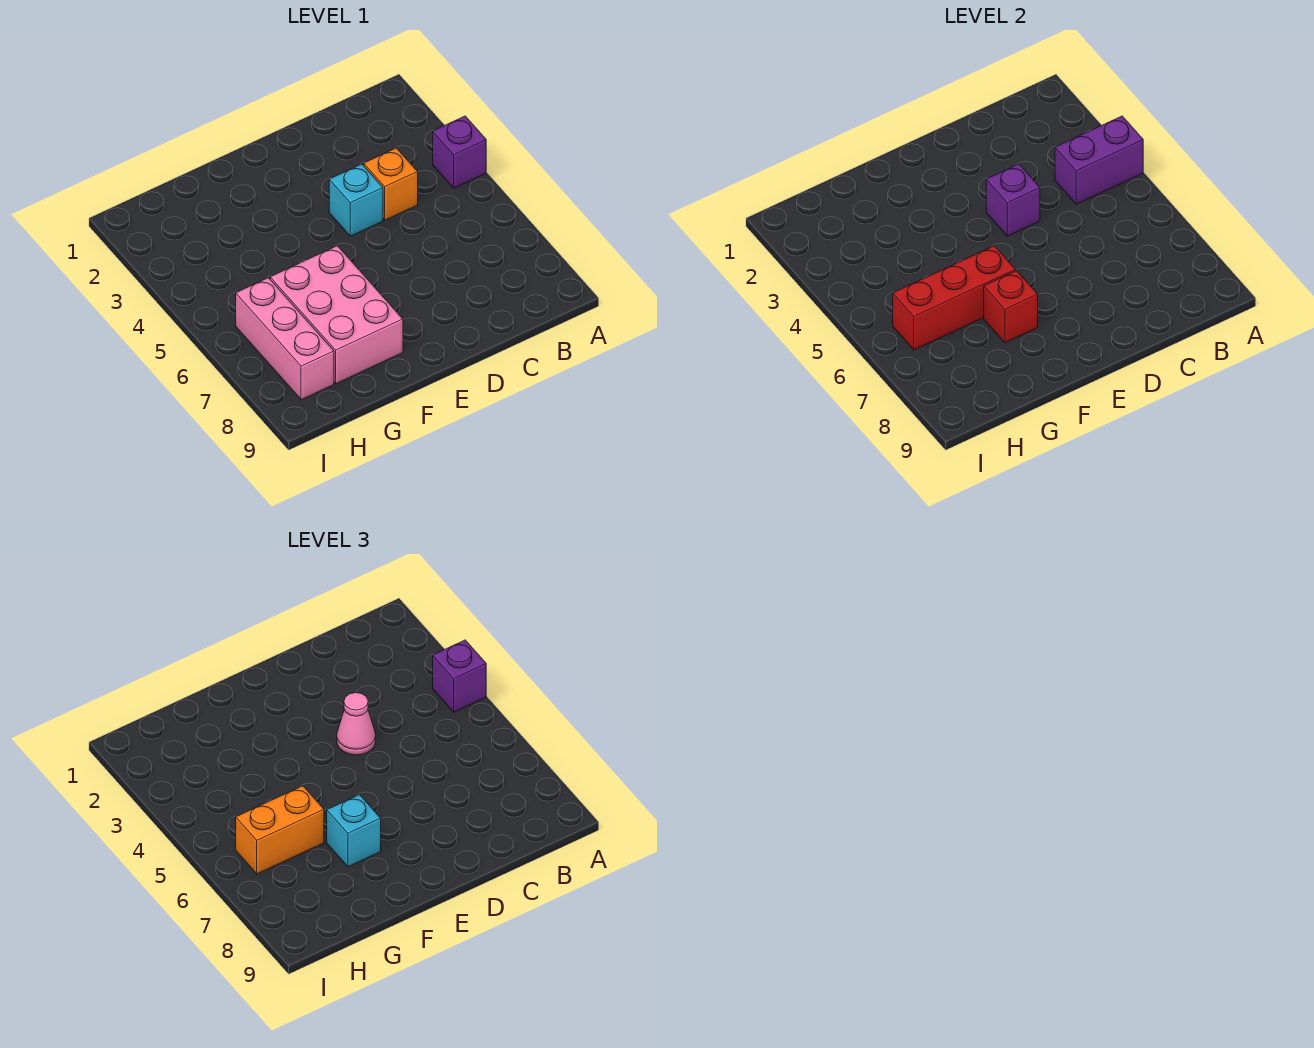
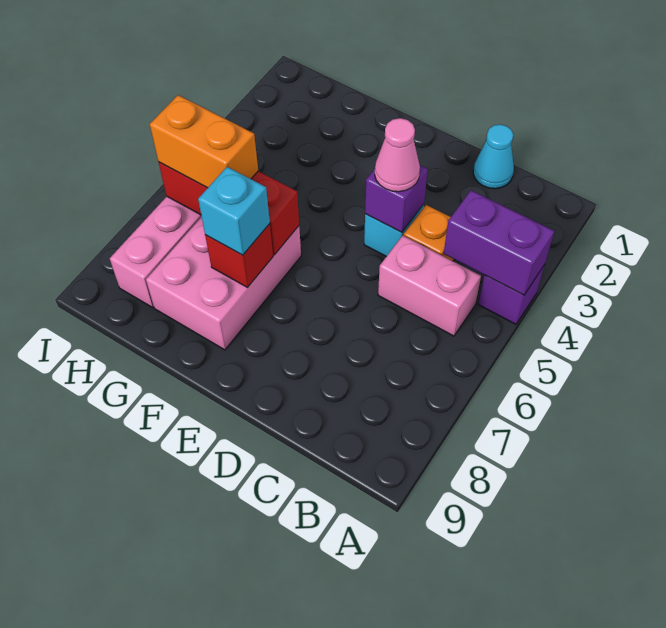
purple 1x1 brick [433,640,486,712] -> none
none -> pink 1x2 brick [378,236,481,336]
none -> cyan 1x1 cone [473,124,514,189]

